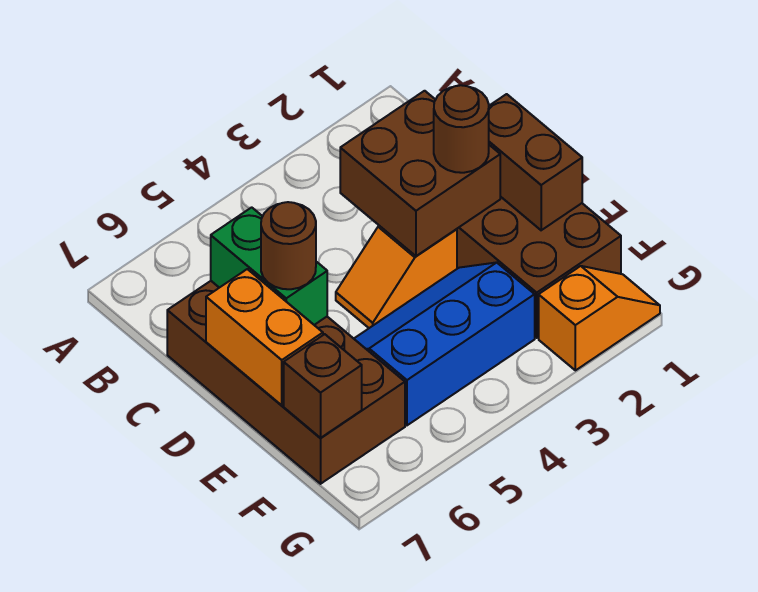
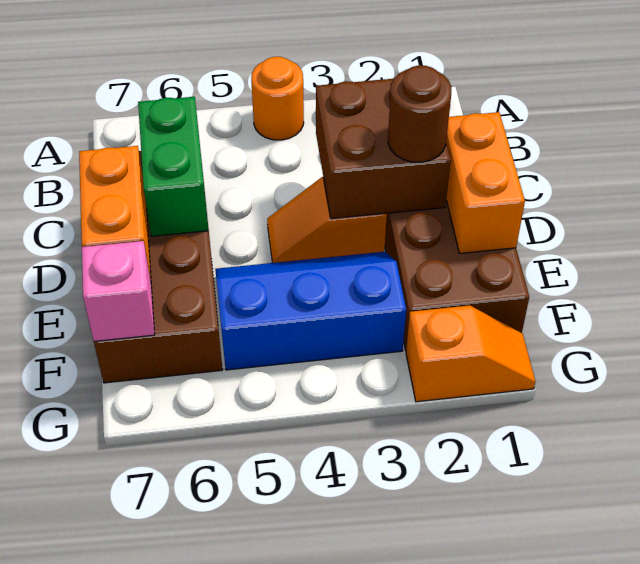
none -> orange 1x1 round brick [251,57,304,140]
brown 1x2 brick [489,94,582,230] -> orange 1x2 brick [446,112,525,253]
brown 1x1 round brick [261,202,316,289] -> none
brown 1x1 brick [284,334,362,438] -> pink 1x1 brick [82,241,155,341]

